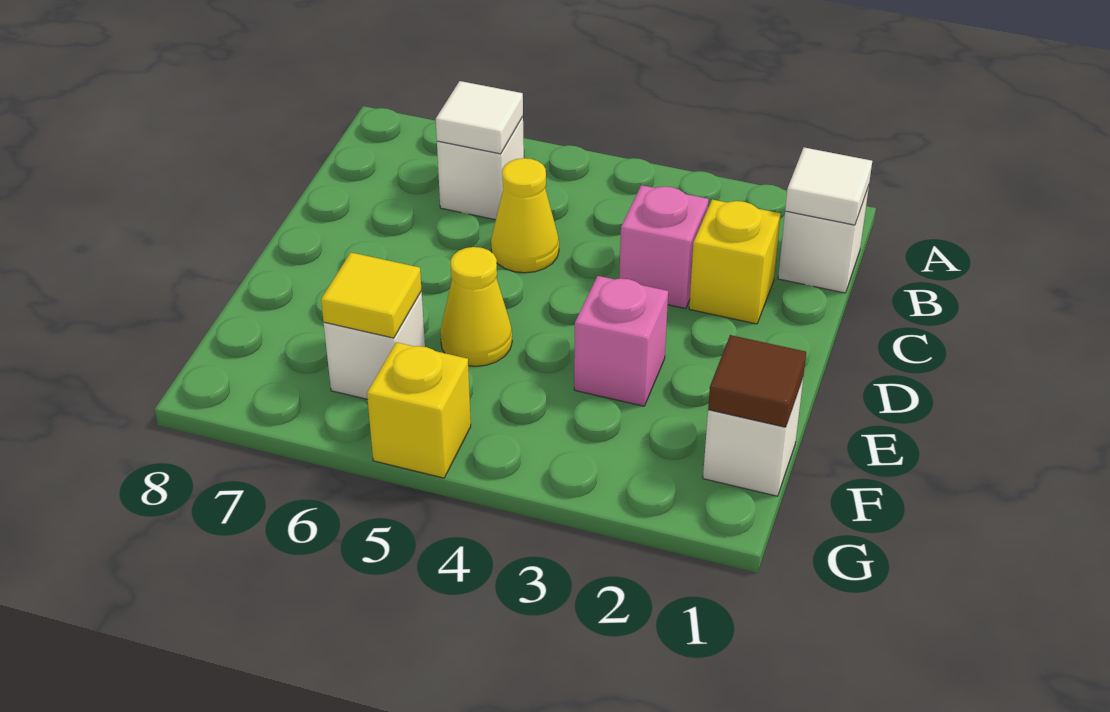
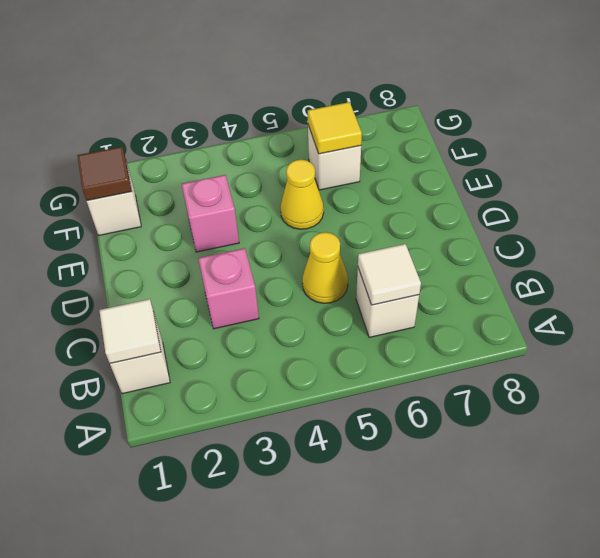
yellow 1x1 brick [689,200,781,324] -> none
yellow 1x1 brick [367,342,471,478] -> none

